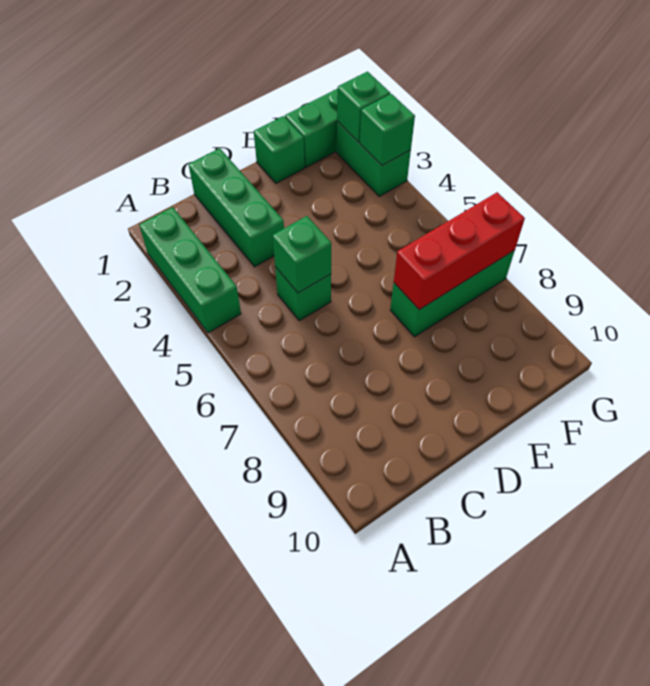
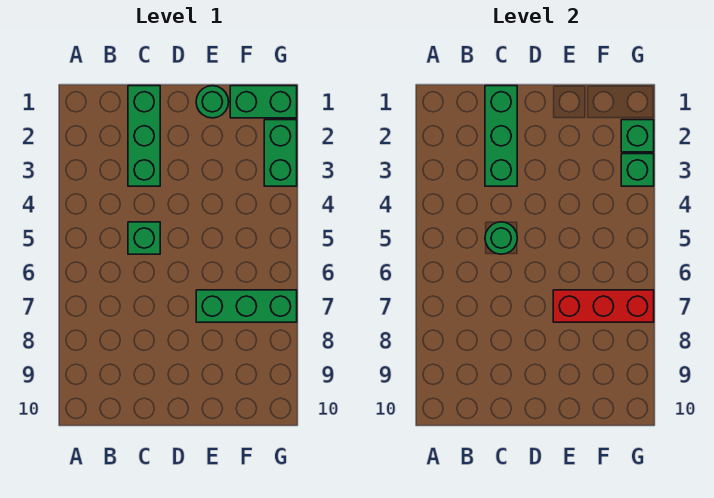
green 1x3 brick [139,207,241,333] -> green 1x3 brick moved to [485,86,517,186]
green 1x1 brick [273,216,331,293] -> green 1x1 round brick [485,222,517,254]
green 1x1 brick [254,116,305,183] -> green 1x1 round brick [196,86,229,118]

